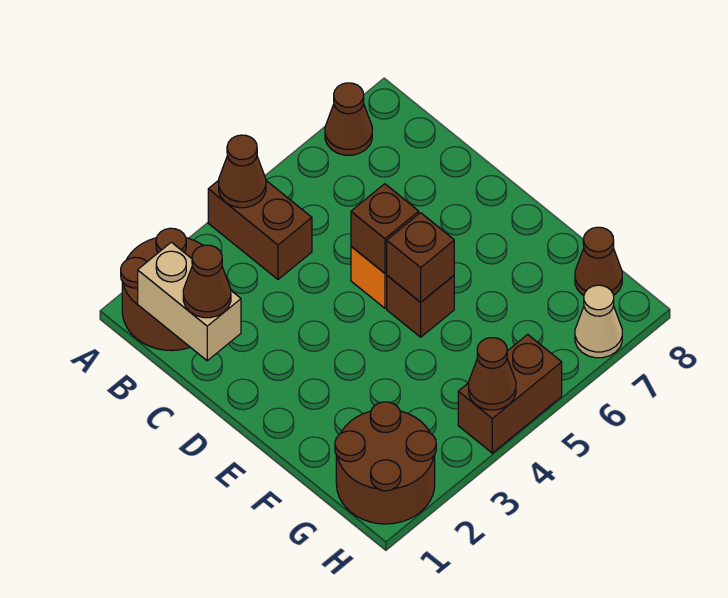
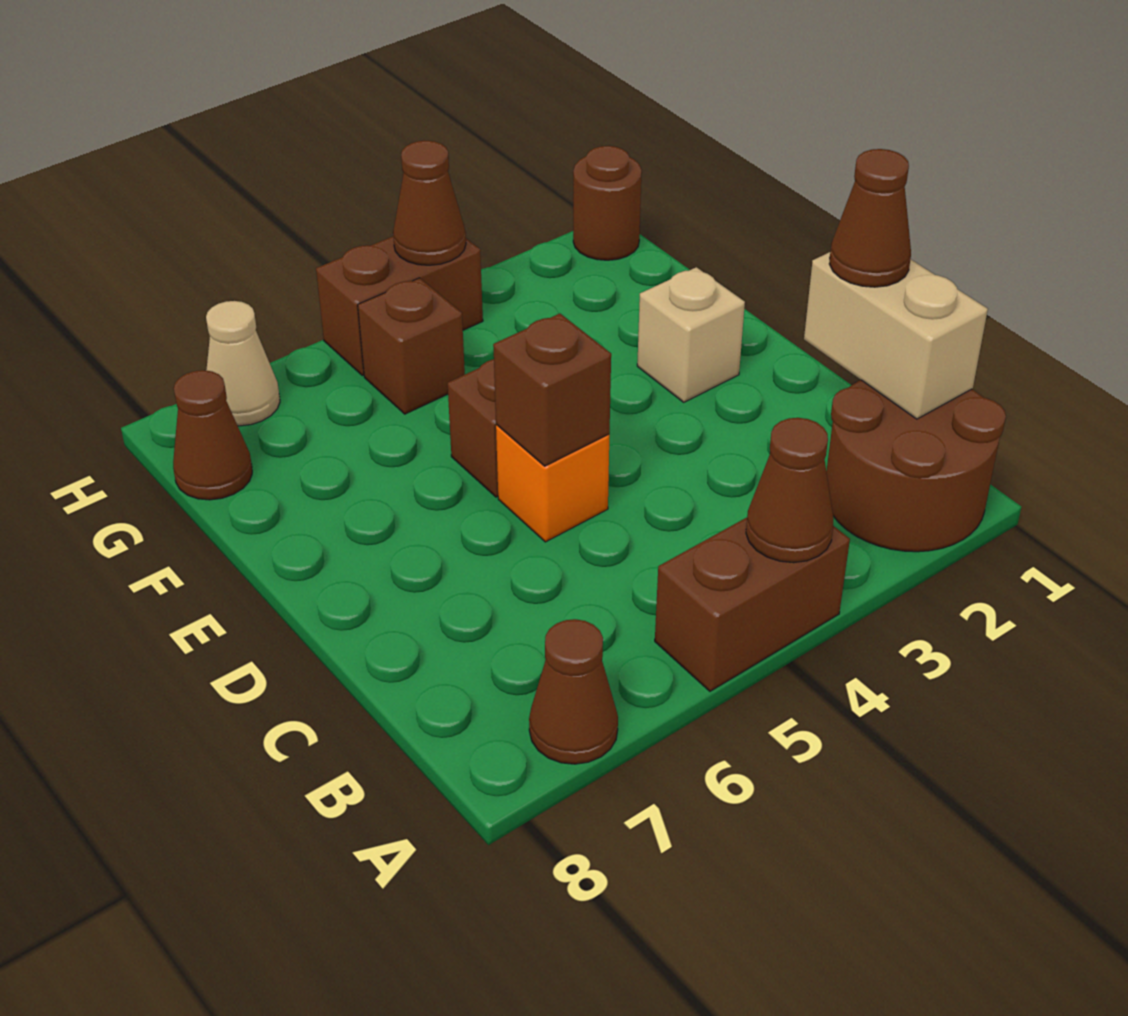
brown 1x2 brick [208,180,312,279] -> brown 1x2 brick turned to [655,518,850,691]
none -> tan 1x1 brick [637,267,745,402]
brown 1x1 brick [386,213,454,302] -> brown 1x1 brick moved to [358,278,465,414]
brown 2x2 round brick [335,402,436,524] -> brown 1x1 round brick [573,146,642,260]

